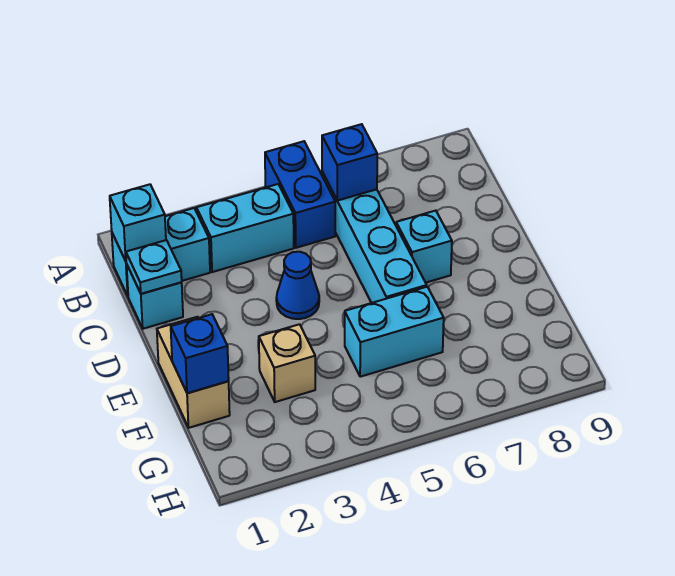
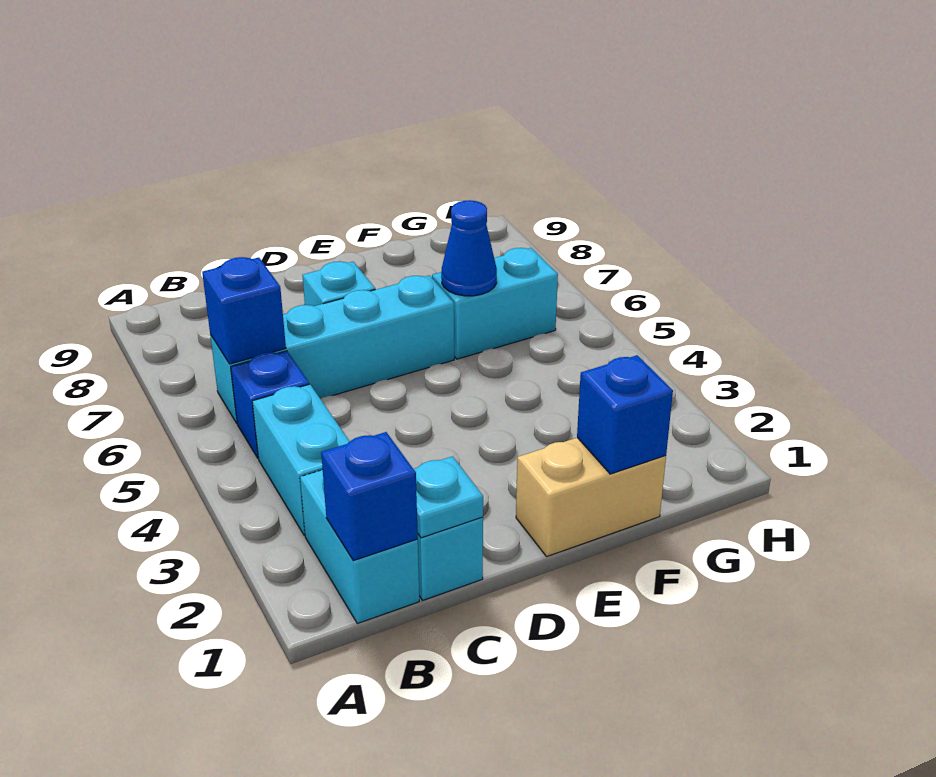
blue 1x2 brick [265,141,335,248] -> blue 1x1 brick [231,351,309,459]
cyan 1x1 brick [110,184,166,261] -> blue 1x1 brick [321,432,418,561]
blue 1x1 cone [276,252,319,319] -> blue 1x1 cone moved to [441,200,497,296]
tan 1x1 brick [259,324,315,402] -> none
cyan 1x2 brick [345,287,444,377] -> cyan 1x2 brick turned to [432,248,558,359]

